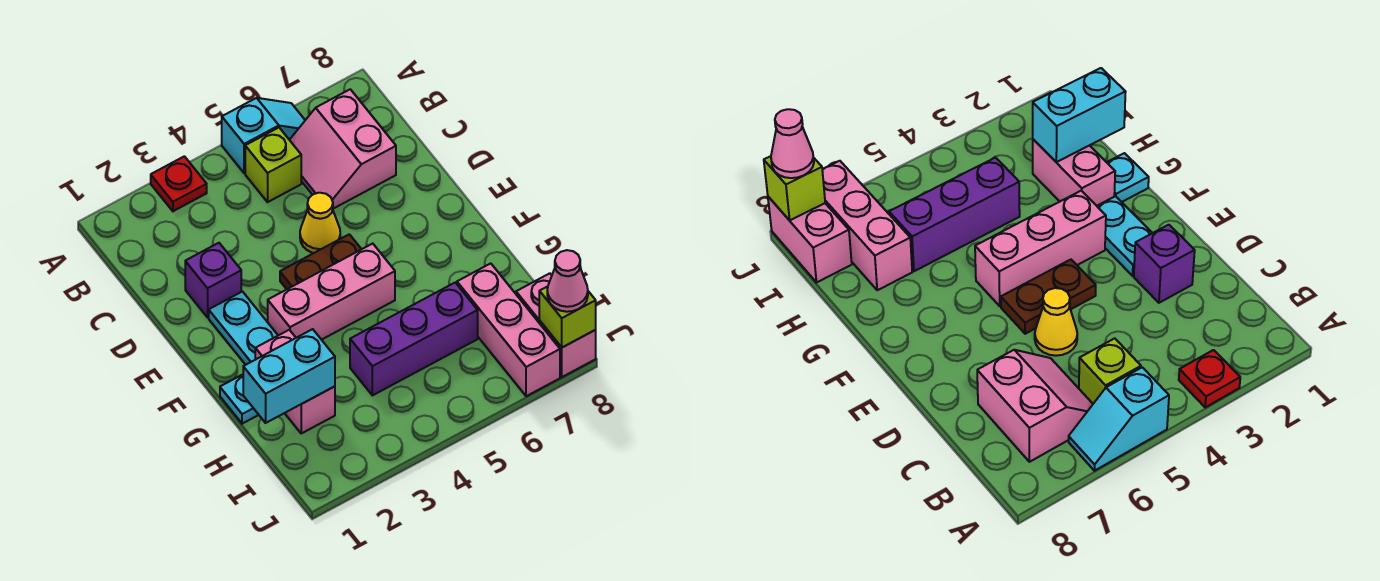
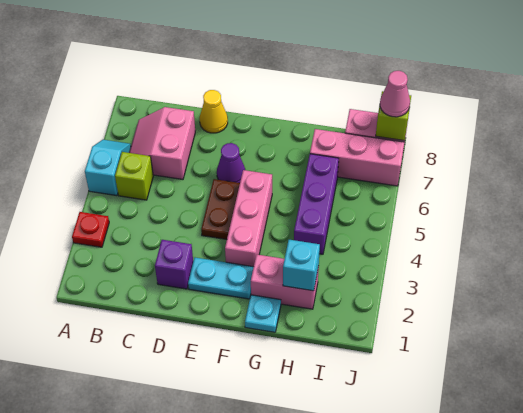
pink 2x2 slope [290,89,396,209] -> pink 2x2 slope turned to [129,107,195,179]
yellow 1x1 cone [300,193,340,253] -> yellow 1x1 cone moved to [200,90,228,133]
none -> purple 1x1 cone [217,143,245,183]
cyan 1x2 brick [243,329,335,423] -> cyan 1x1 brick [283,240,320,291]

